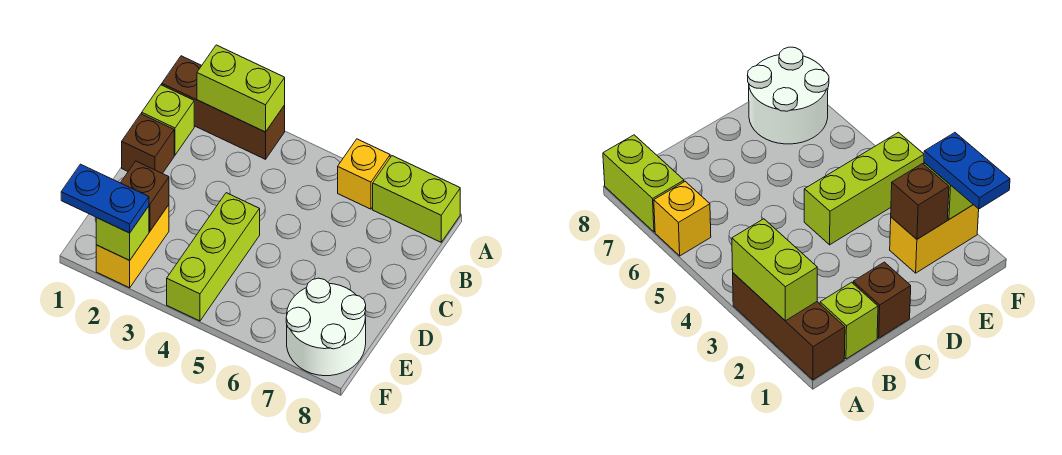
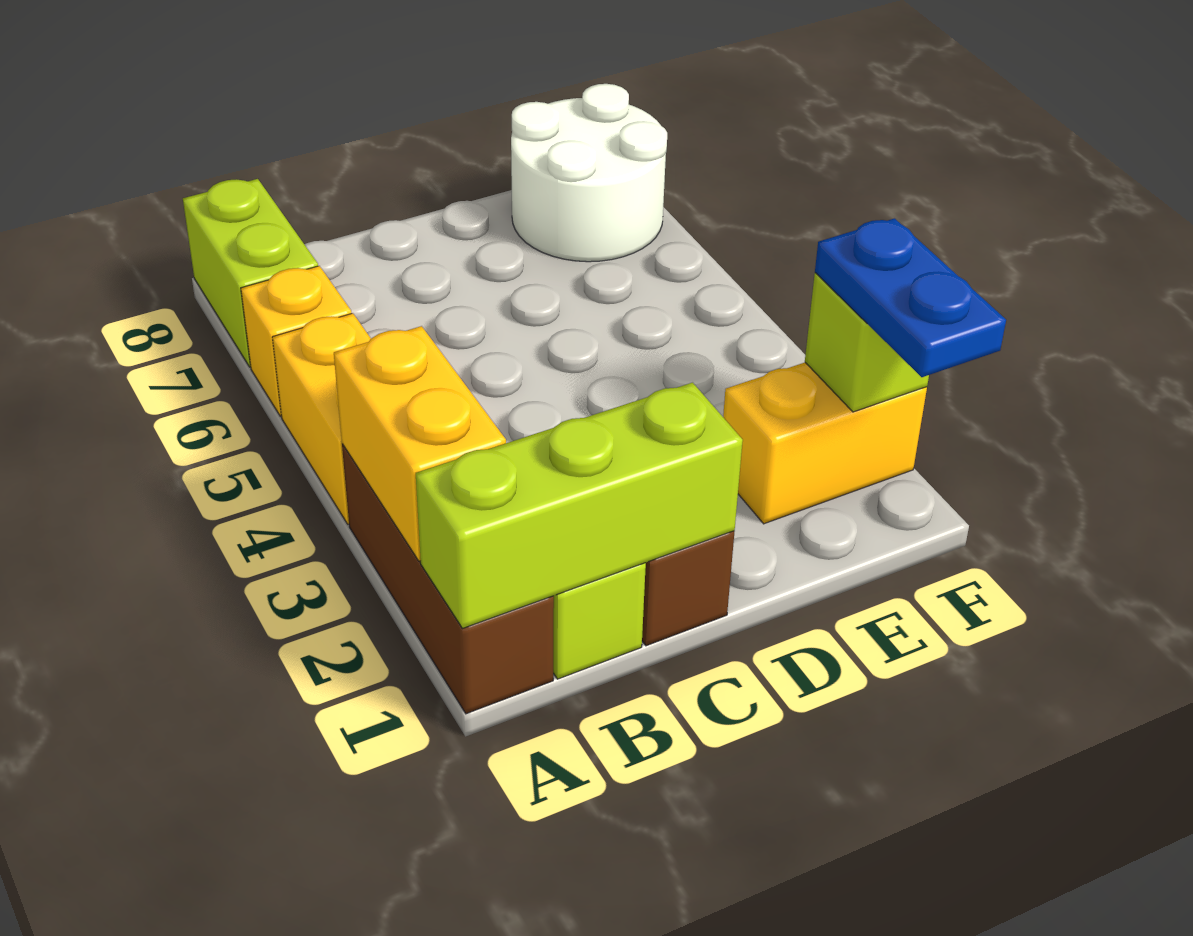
lime 1x2 brick [197,45,285,132] -> yellow 1x2 brick [334,326,506,561]
none -> yellow 1x2 brick [272,313,371,524]
lime 1x3 brick [167,193,260,321] -> lime 1x3 brick moved to [416,383,743,628]
brown 1x1 brick [121,161,169,231] -> none

